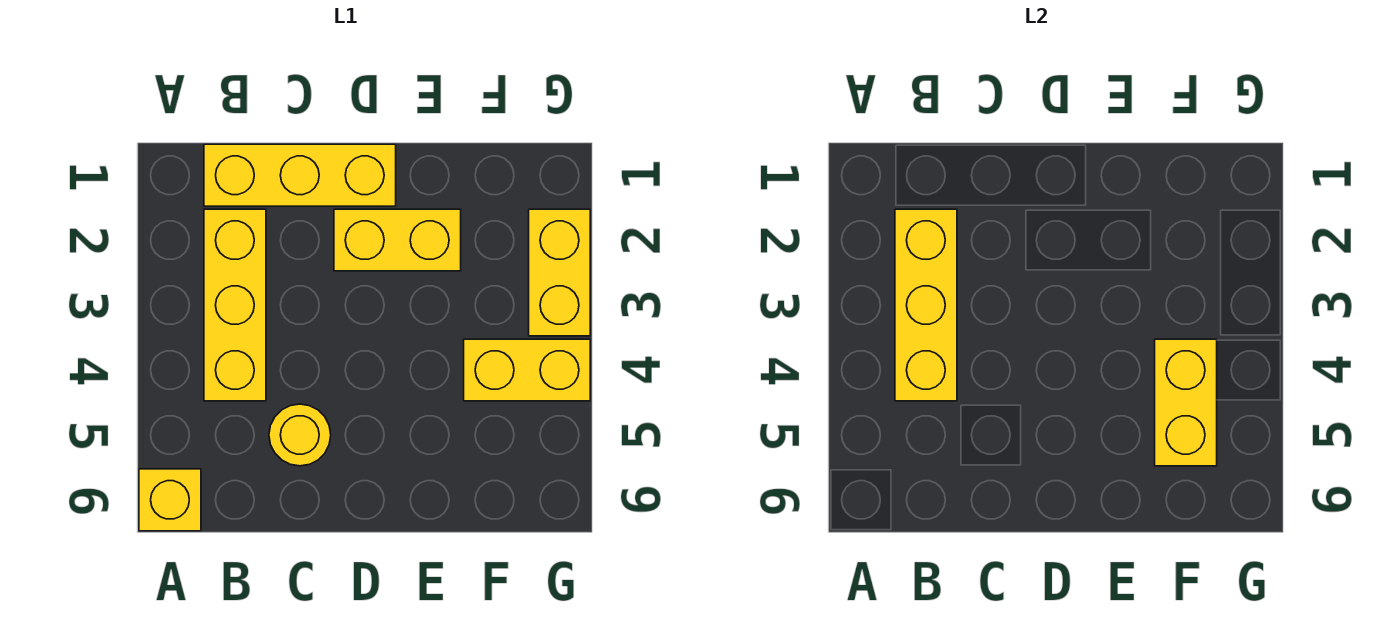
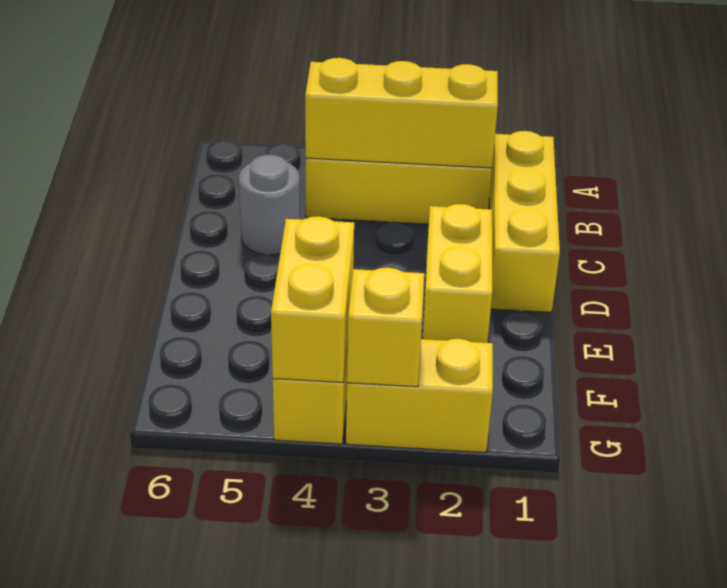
yellow 1x1 brick [139,469,201,531] -> yellow 1x1 brick moved to [347,268,424,387]
yellow 1x1 round brick [269,404,331,466] -> grey 1x1 round brick [239,154,300,255]
yellow 1x2 brick [1155,339,1217,466] -> yellow 1x2 brick turned to [271,216,354,382]

